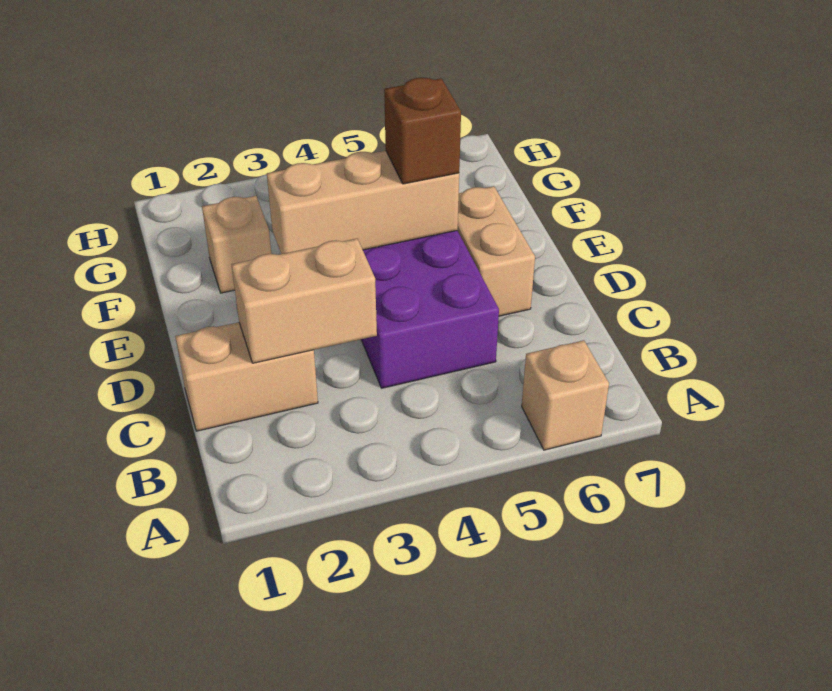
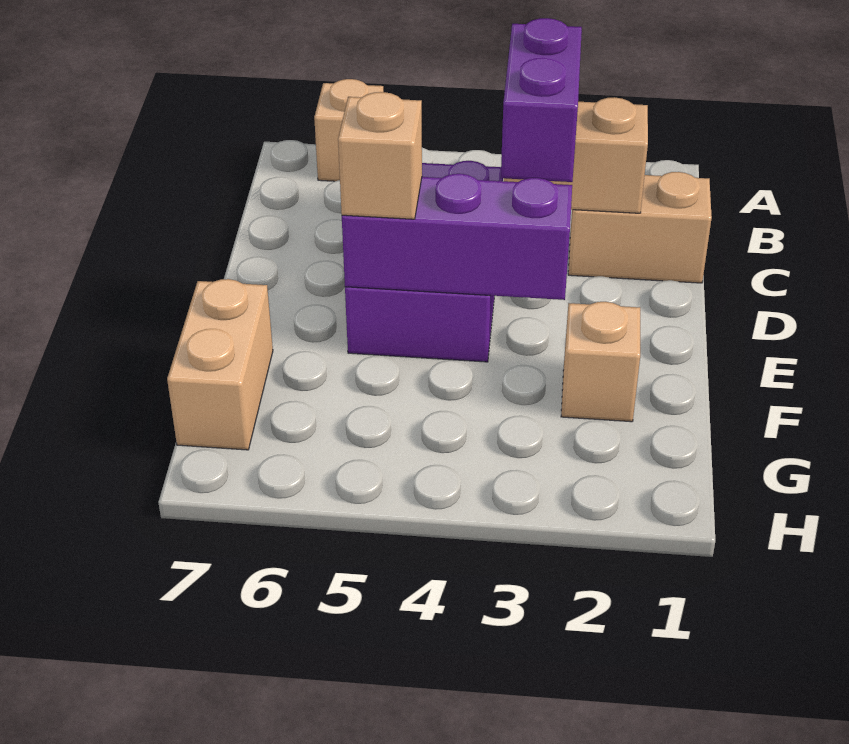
none -> purple 1x2 brick [501,18,582,182]
tan 1x2 brick [457,186,535,316] -> tan 1x2 brick moved to [167,279,273,450]
tan 1x3 brick [267,151,459,254] -> purple 1x3 brick [342,174,572,300]
brown 1x1 brick [384,78,461,184] -> tan 1x1 brick [338,92,422,219]

